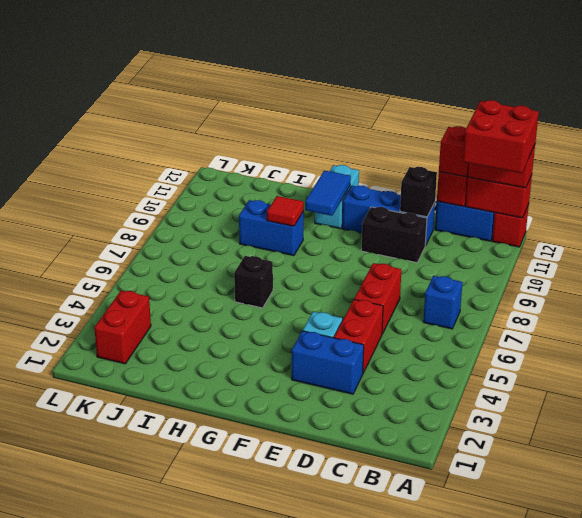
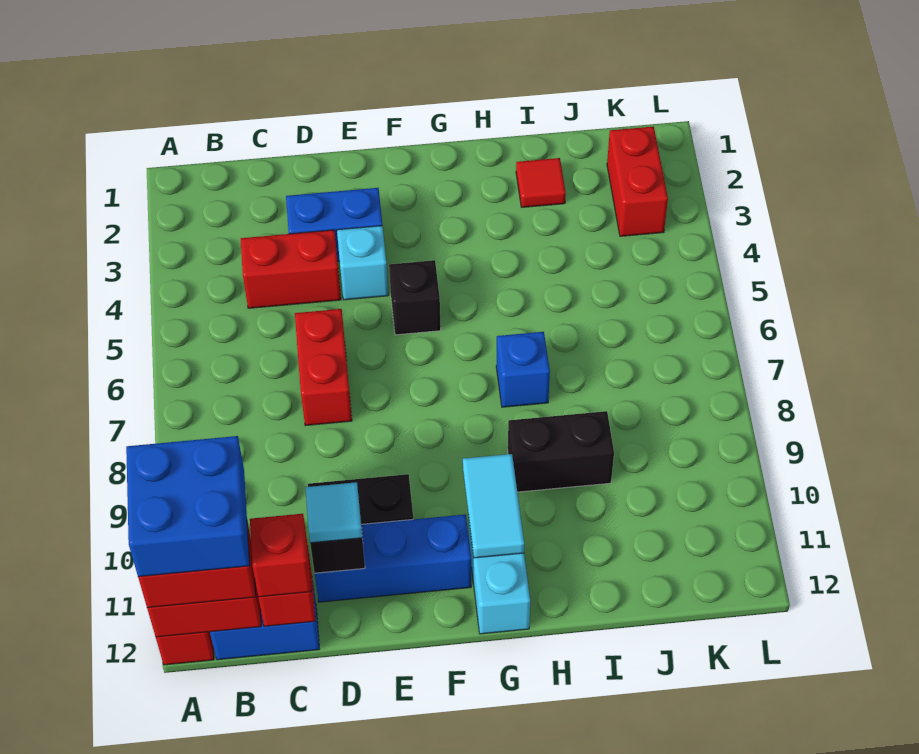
red 2x2 brick [463,100,539,173] -> blue 2x2 brick [126,436,250,577]
blue 1x1 brick [423,276,462,329] -> blue 1x1 brick moved to [496,332,550,407]
red 1x2 brick [334,299,383,373] -> red 1x2 brick turned to [241,230,341,308]
none -> cyan 1x1 tile [305,482,362,543]
blue 1x2 tile [305,171,351,216] -> cyan 1x2 tile [463,454,524,558]
black 1x1 brick [234,256,273,308] -> black 1x1 brick moved to [389,260,441,335]
blue 1x2 brick [239,200,304,256] -> black 1x2 brick [508,411,614,492]
red 1x1 tile [267,196,304,226] -> red 1x1 tile moved to [516,158,566,207]

